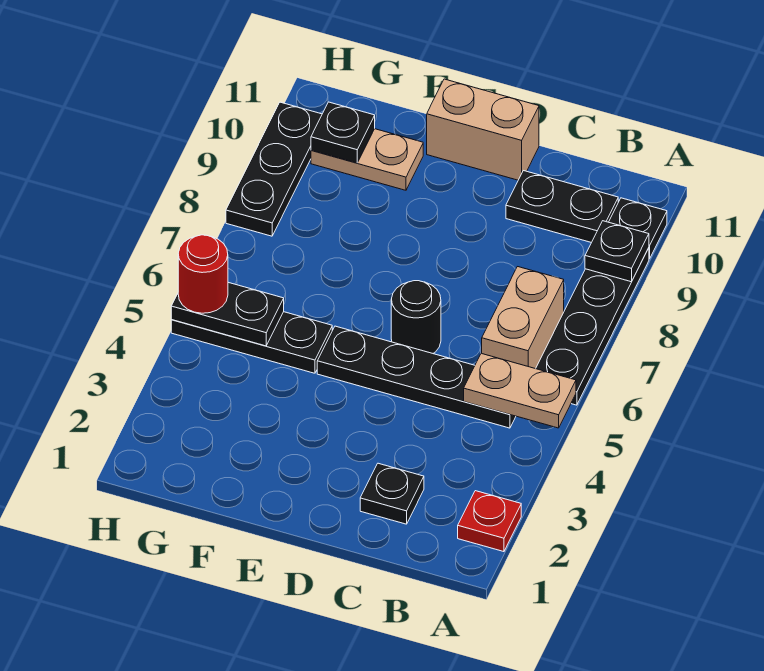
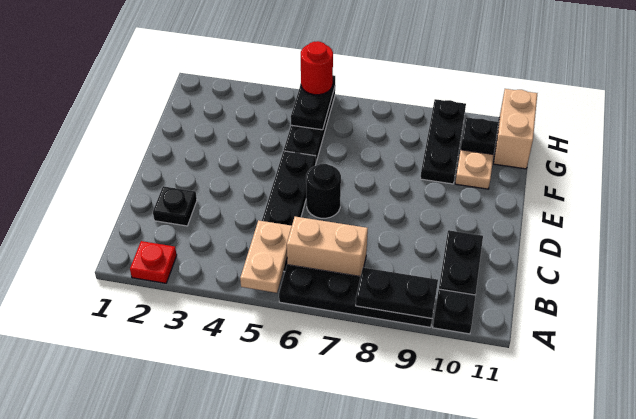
black 1x1 plate [585,221,649,282] -> black 1x2 plate [356,267,438,319]
tan 1x2 brick [427,79,539,180] -> tan 1x2 brick moved to [494,89,537,169]
black 1x3 plate [226,102,322,236] -> black 1x3 plate turned to [420,99,466,184]

